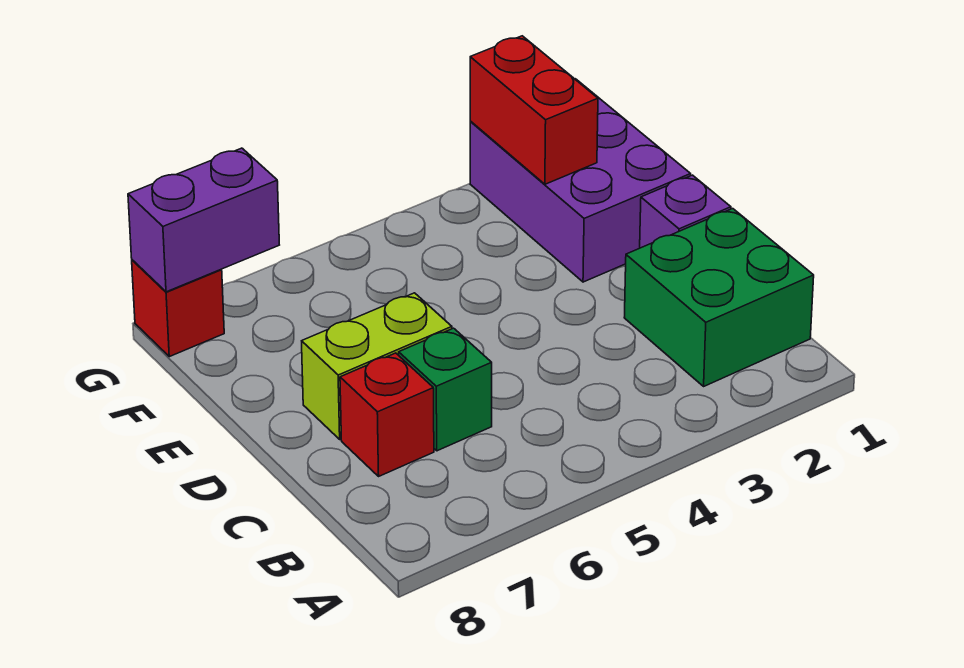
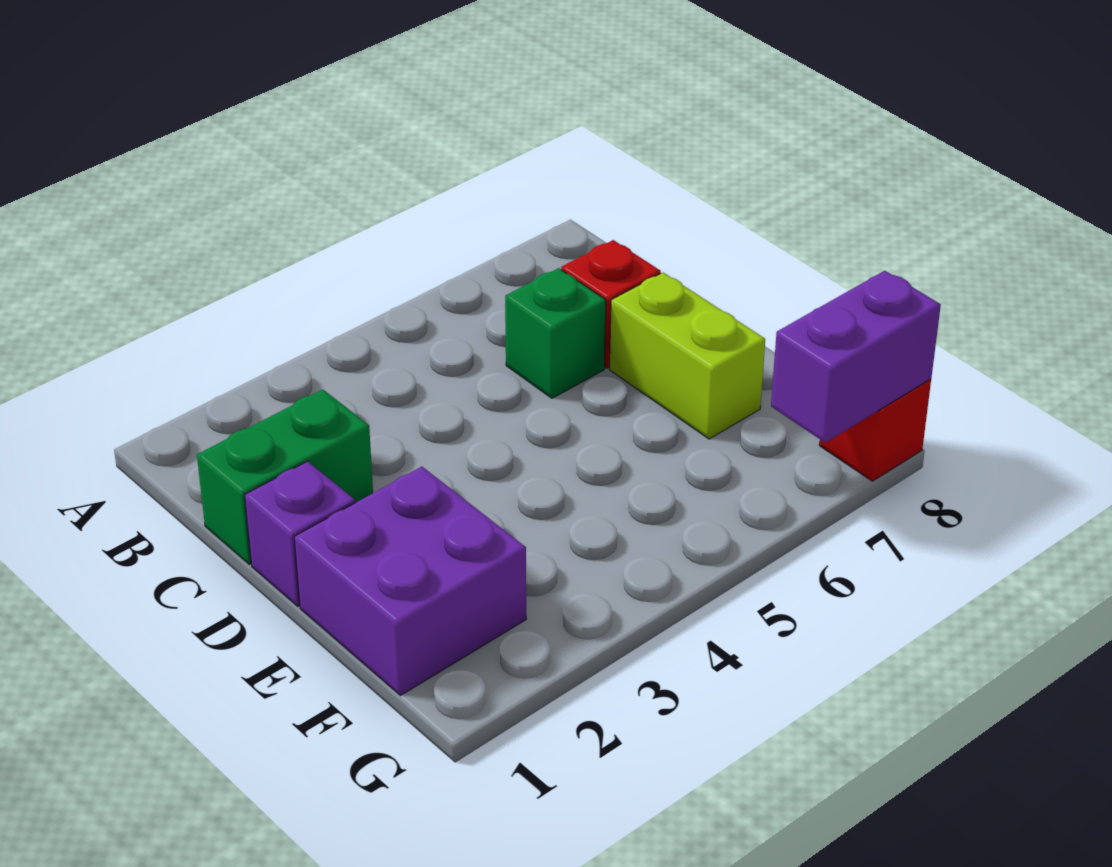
green 2x2 brick [624,209,814,386] -> green 1x2 brick [197,390,373,565]
lime 1x2 brick [302,293,452,439] -> lime 1x2 brick turned to [609,273,765,439]
purple 2x3 brick [470,79,691,282] -> purple 2x2 brick [294,467,526,695]
red 1x2 brick [470,36,598,184] -> none

